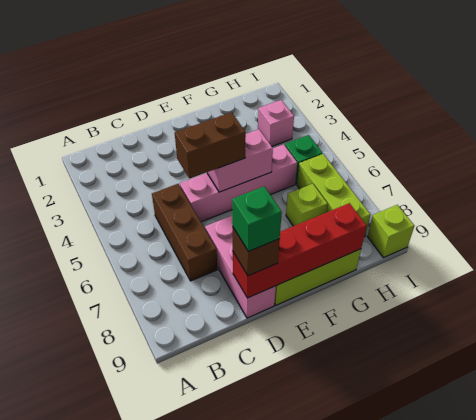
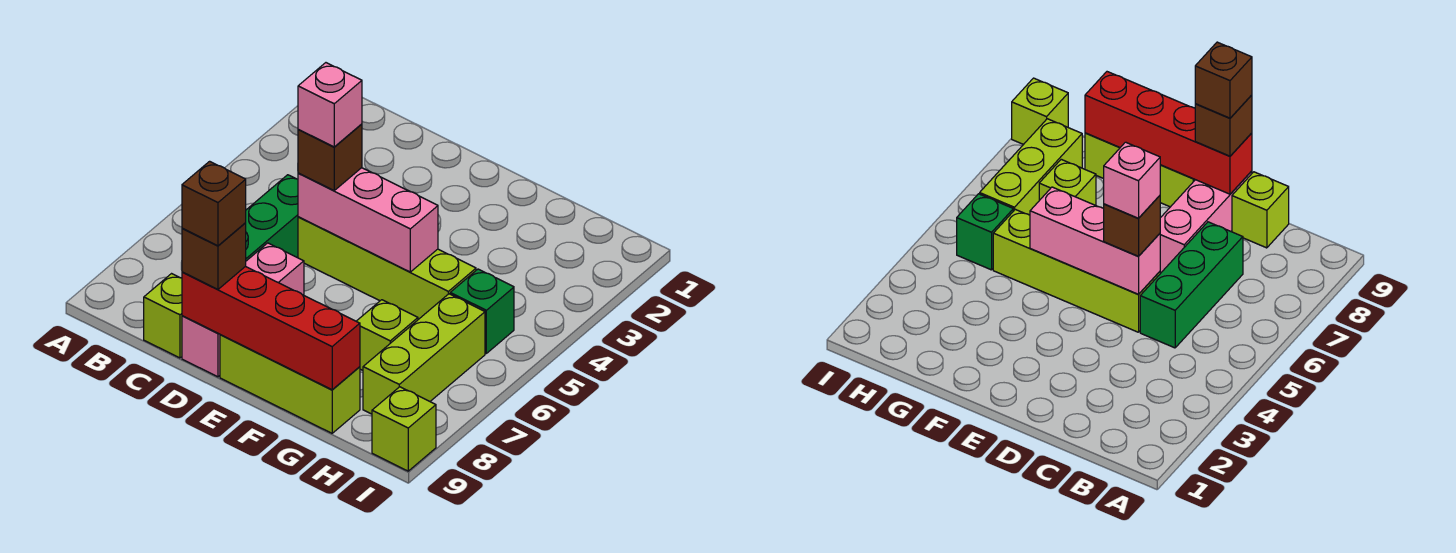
brown 1x3 brick [152,184,217,281] -> green 1x3 brick [246,175,298,261]
none -> lime 1x1 brick [144,274,182,358]
pink 1x4 brick [180,144,297,222] -> lime 1x4 brick [298,217,476,319]
brown 1x2 brick [175,112,246,179] -> brown 1x1 brick [298,124,362,190]
green 1x1 brick [232,186,282,251] -> brown 1x1 brick [182,161,246,246]
pink 1x2 brick [207,129,273,192] -> pink 1x3 brick [298,168,438,272]
pink 1x1 brick [258,100,294,146] -> pink 1x1 brick moved to [298,63,362,147]

